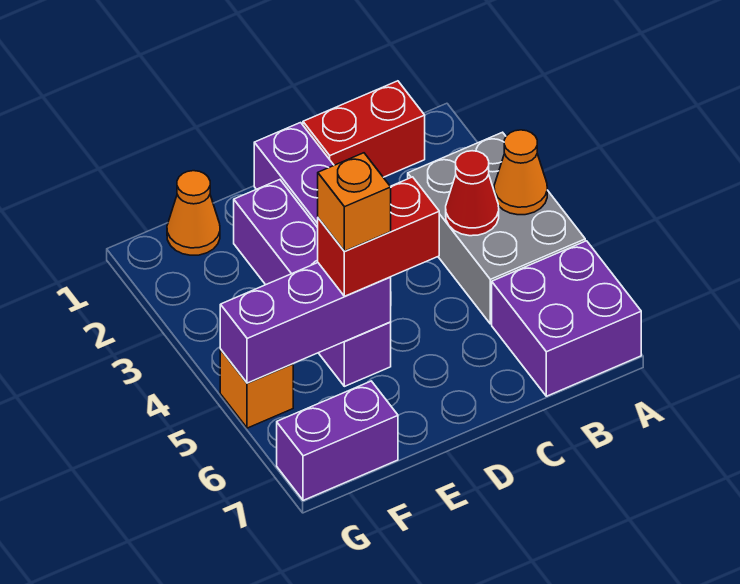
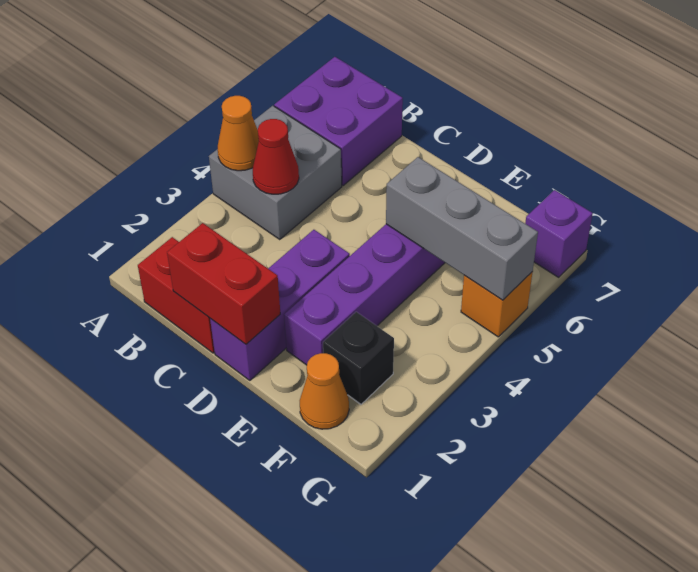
grey 2x3 brick [408,132,585,324] -> grey 2x2 brick [209,106,342,239]
red 1x2 brick [318,177,439,296] -> red 1x2 brick moved to [167,223,280,344]
purple 1x3 brick [220,263,391,383] -> grey 1x3 brick [386,157,538,300]
orange 1x1 brick [318,153,391,251] -> none
none -> black 1x1 brick [323,312,394,404]
purple 1x2 brick [277,381,398,500] -> purple 1x1 brick [525,190,593,277]

